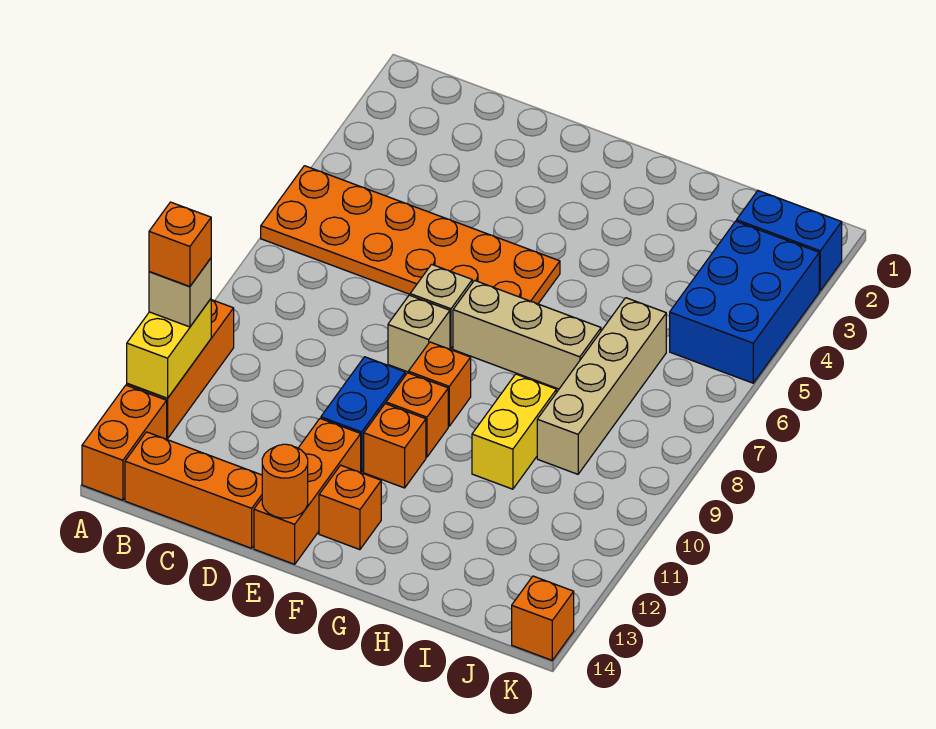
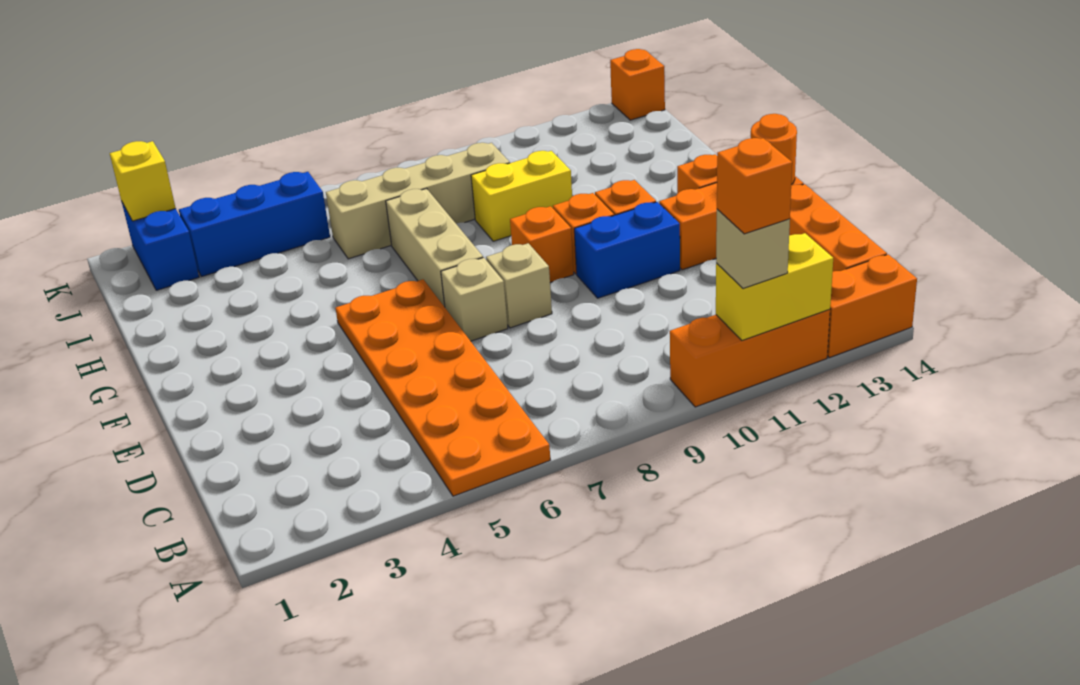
blue 2x3 brick [670,221,819,383] -> blue 1x3 brick [179,172,330,277]
none -> yellow 1x1 brick [110,141,176,221]

